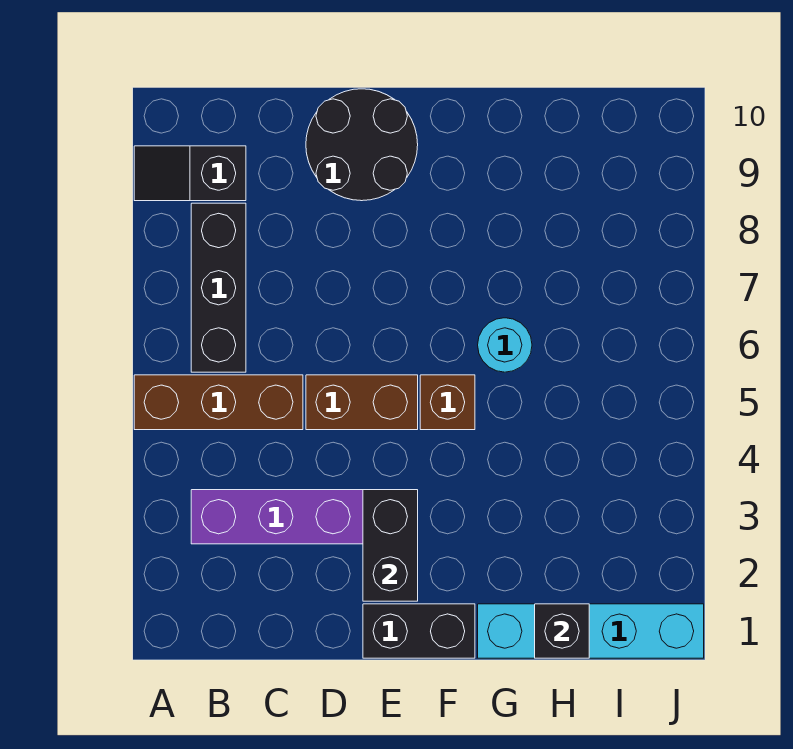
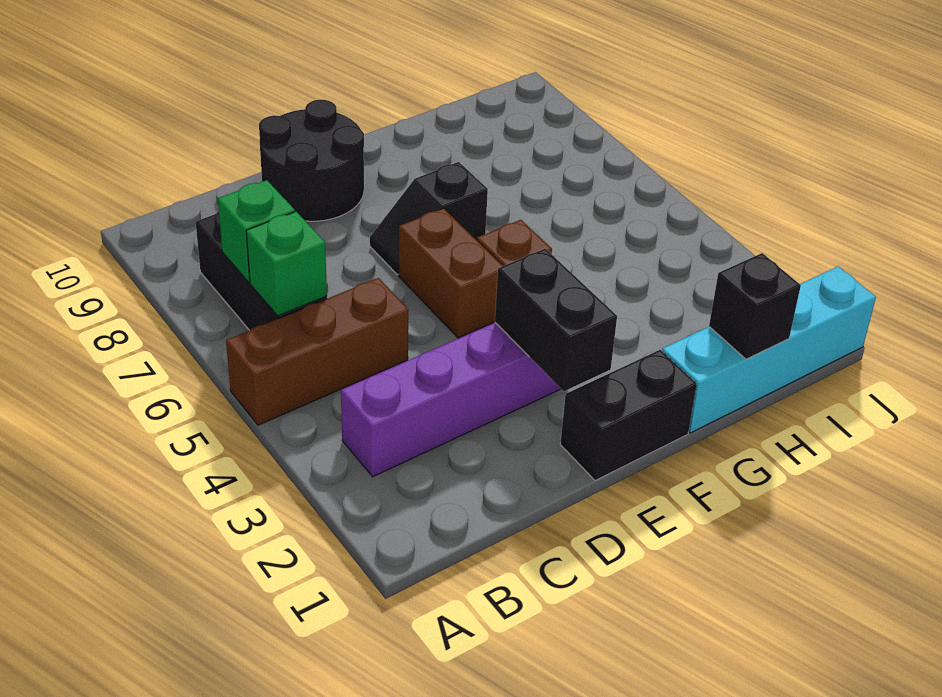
black 1x2 slope [134,146,246,201] -> black 1x2 slope moved to [370,162,488,275]
none -> green 1x1 brick [246,212,327,316]
none -> green 1x1 brick [218,180,295,282]
brown 1x2 brick [306,375,418,430] -> brown 1x2 brick turned to [399,208,503,338]
cyan 1x1 round brick [478,318,532,372] -> none

